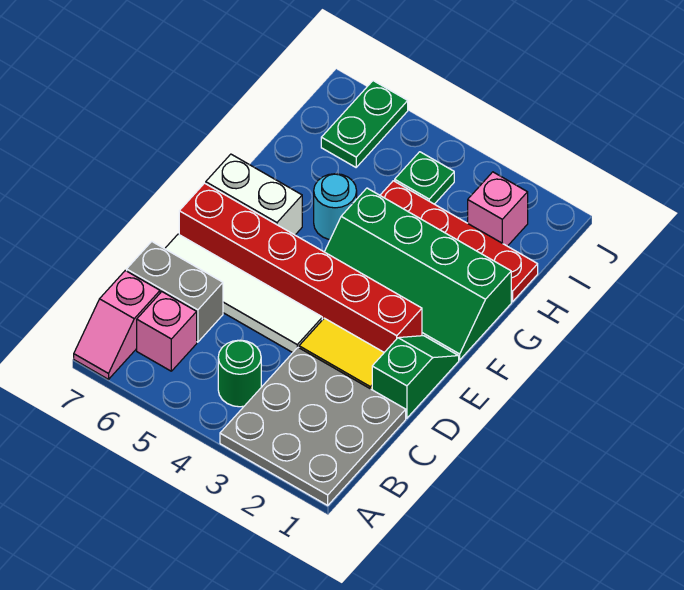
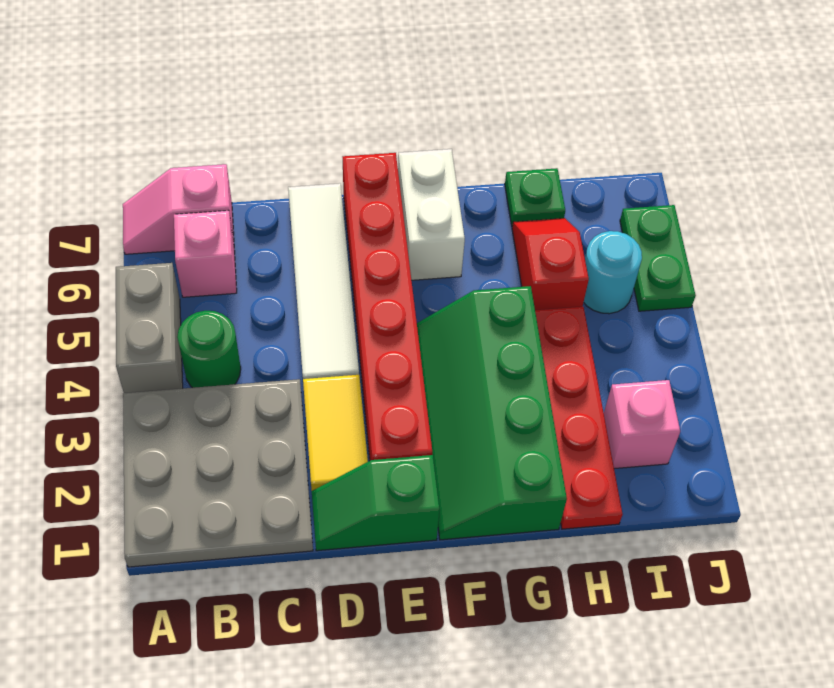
grey 1x2 brick [127,241,223,342] -> grey 1x2 brick moved to [116,263,183,393]
green 1x2 slope [372,336,459,418] -> green 1x2 slope turned to [312,455,440,551]
cyan 1x1 round brick [314,174,357,240] -> cyan 1x1 round brick moved to [584,231,642,314]
none -> red 1x2 slope [512,218,589,310]
green 1x1 plate [395,152,454,204] -> green 1x1 plate moved to [505,168,565,226]
green 1x2 plate [321,81,408,167] -> green 1x2 plate turned to [620,205,696,311]

